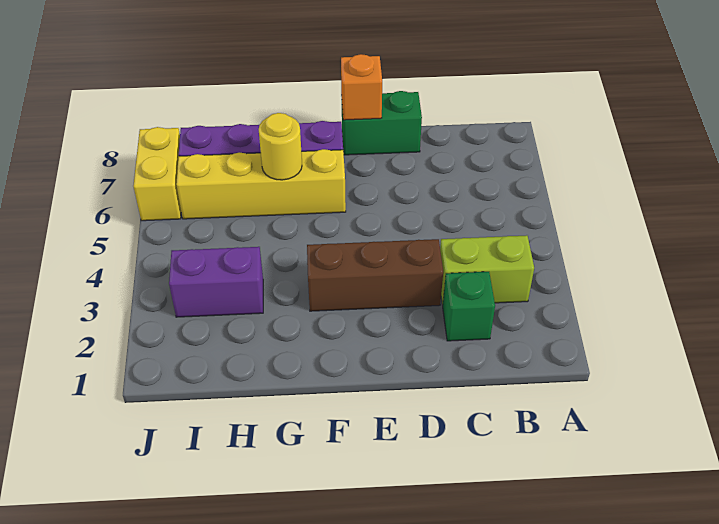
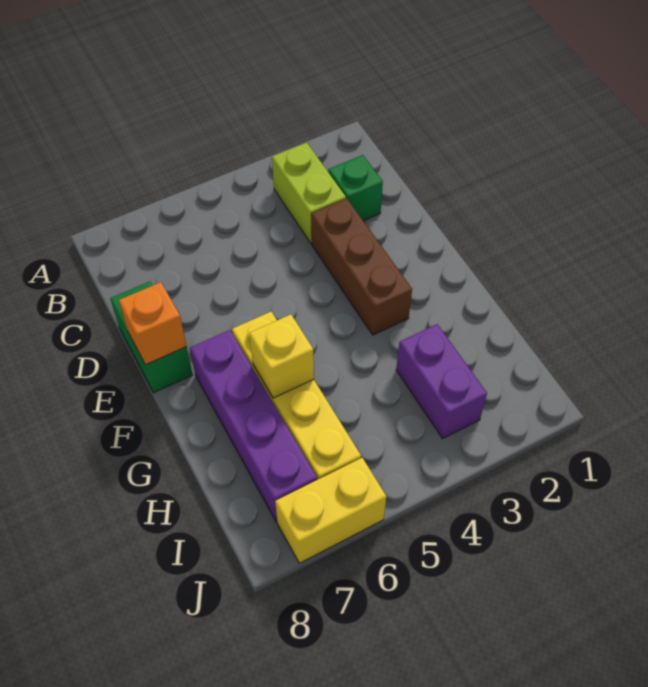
yellow 1x1 round brick [259,113,302,180] -> yellow 1x1 brick [249,315,314,398]

